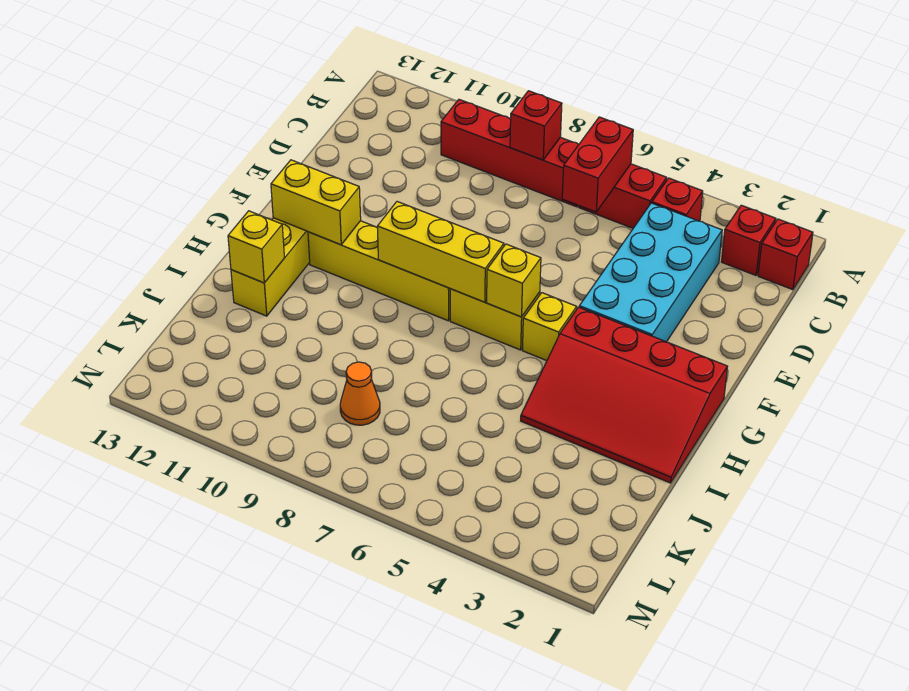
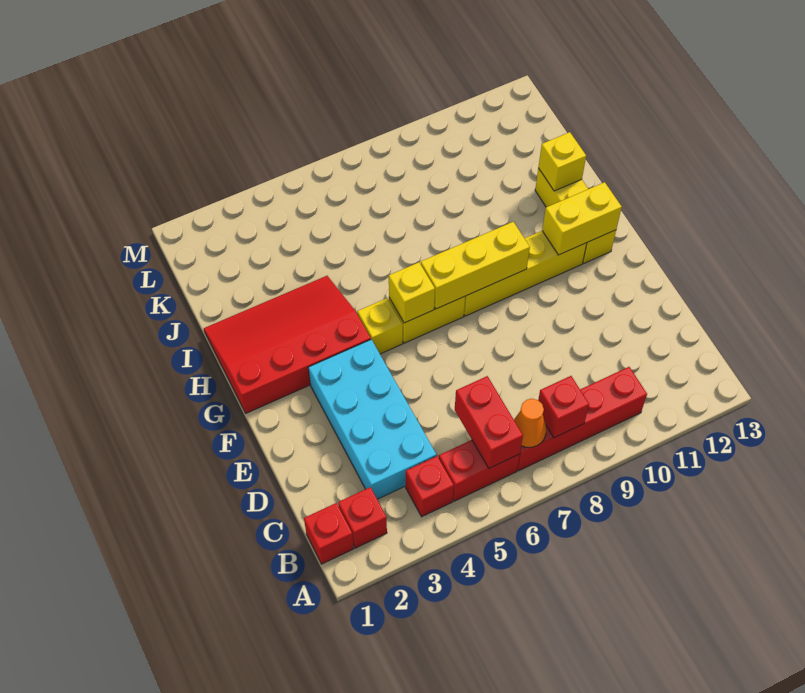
orange 1x1 cone [340,362,380,425] -> orange 1x1 cone moved to [514,399,546,447]

